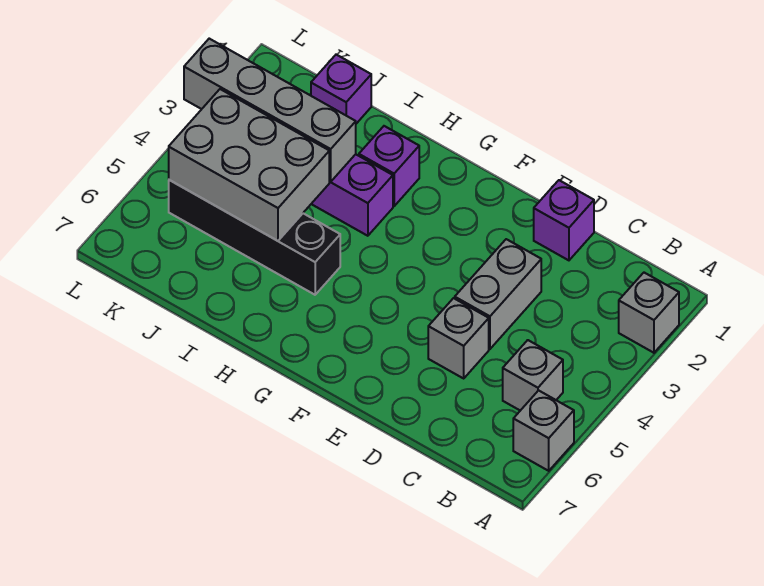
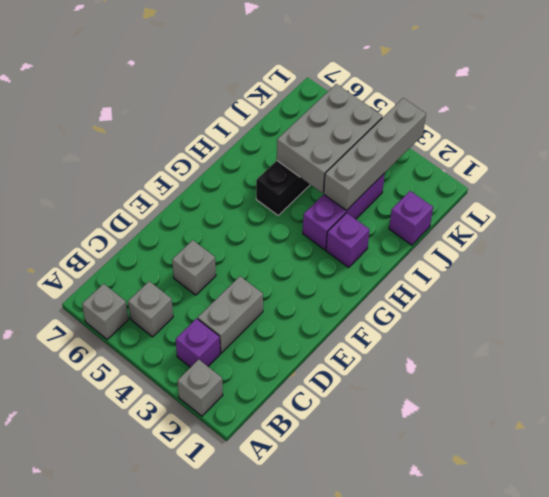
purple 1x1 brick [534,180,594,260] -> purple 1x1 brick moved to [176,318,220,367]
grey 1x2 brick [455,239,541,349] -> grey 1x2 brick turned to [198,276,263,353]

